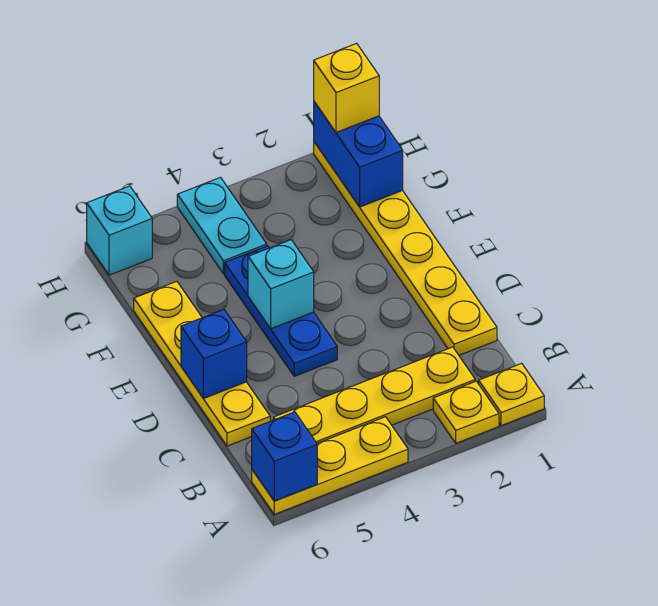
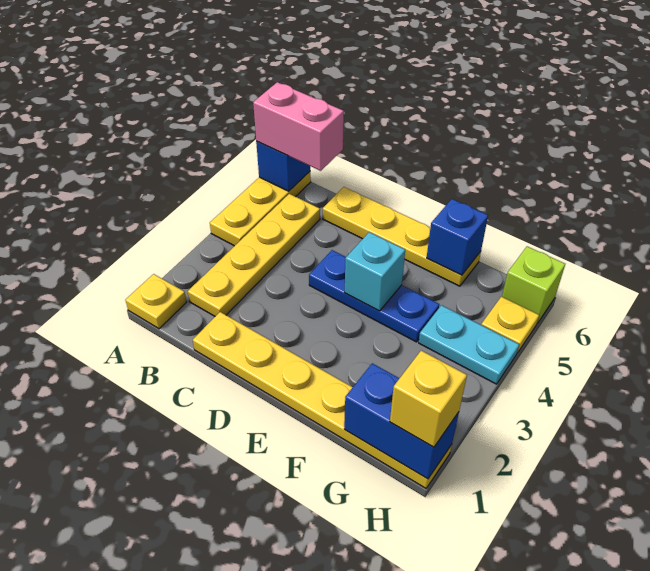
yellow 1x1 plate [433,381,499,443] -> yellow 1x1 plate moved to [481,297,539,353]
none -> pink 1x2 brick [253,82,344,171]
blue 1x1 brick [181,310,247,398] -> blue 1x1 brick moved to [427,199,488,275]
cyan 1x1 brick [87,186,152,275] -> lime 1x1 brick [502,246,565,323]

